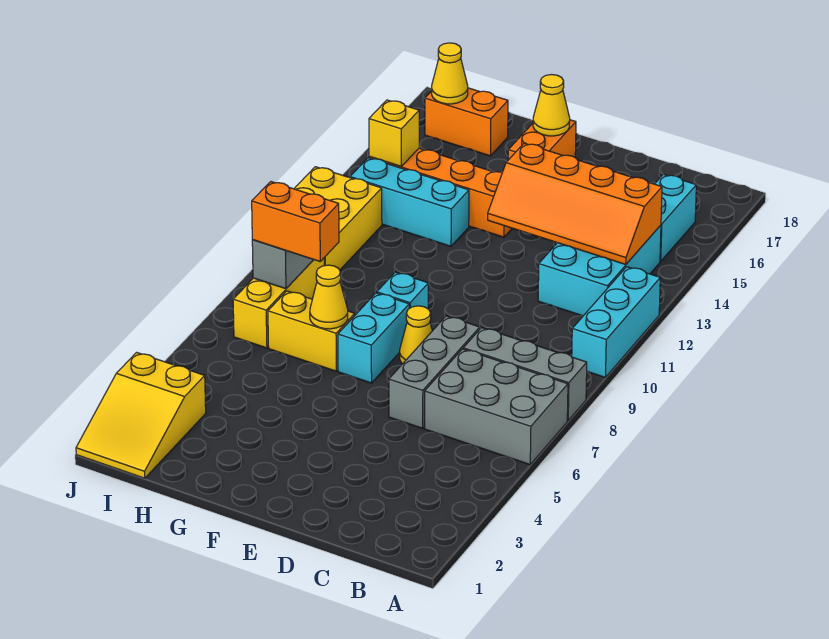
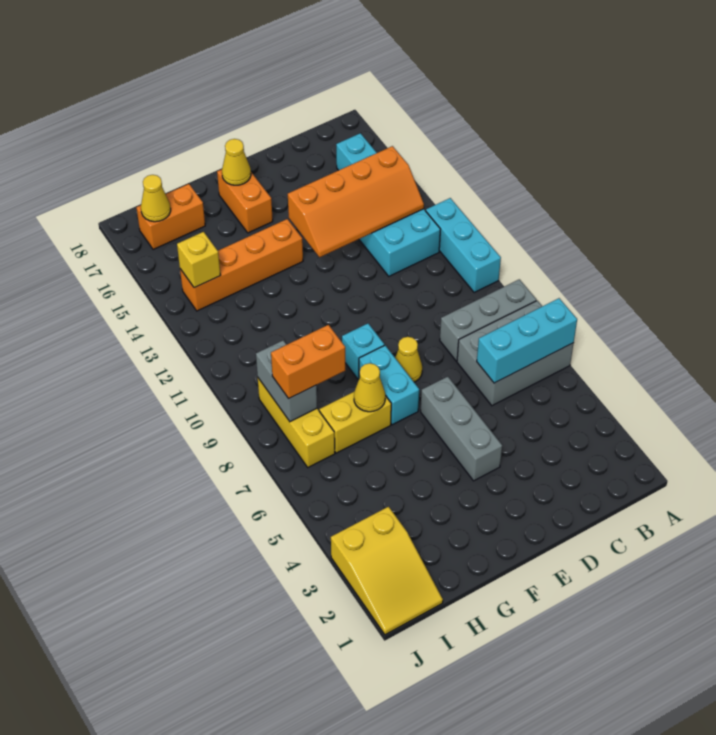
grey 1x3 brick [389,316,480,428] -> grey 1x3 brick moved to [421,377,502,481]
cyan 1x3 brick [350,158,469,246] -> cyan 1x3 brick moved to [477,298,577,383]
yellow 2x3 brick [294,167,382,270] -> none

